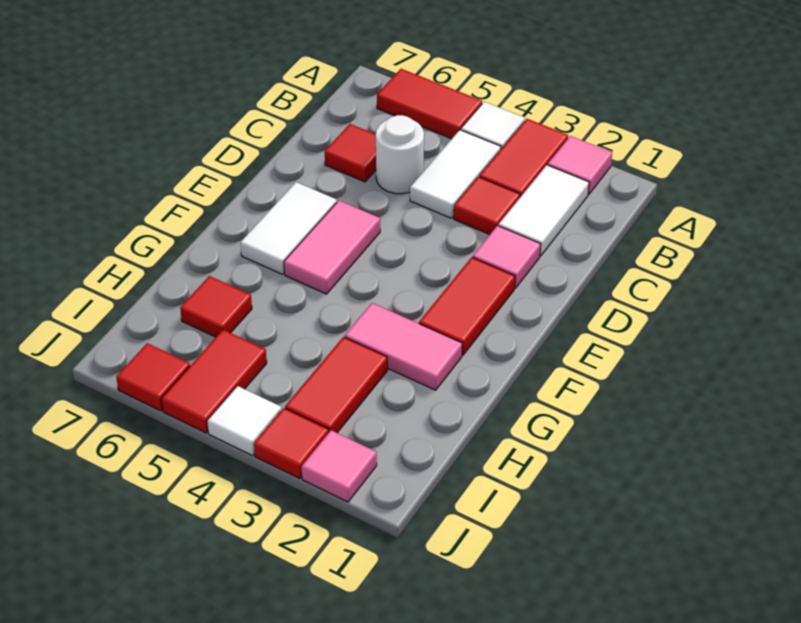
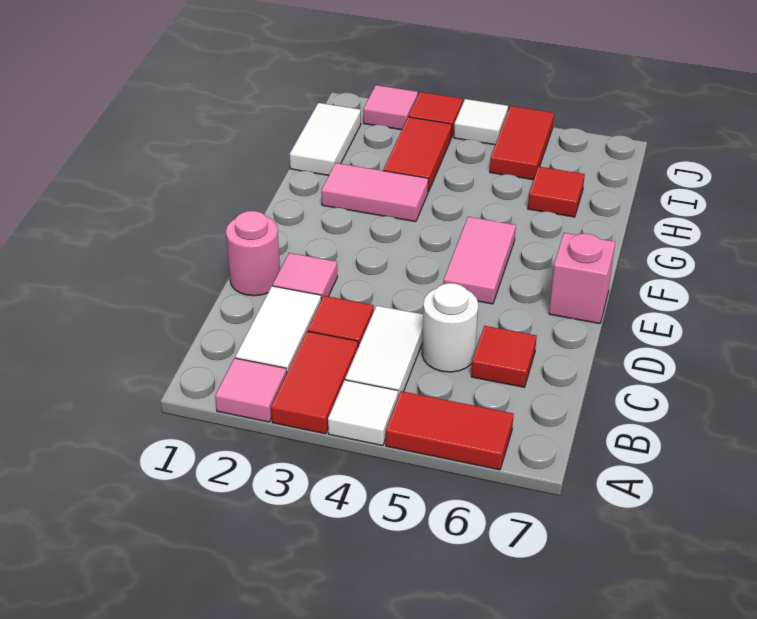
none -> pink 1x1 round brick [226,211,280,296]
red 1x2 tile [419,257,515,355] -> none
white 1x2 tile [240,182,337,274] -> white 1x2 tile moved to [290,103,361,176]
none -> pink 1x1 brick [549,233,615,324]
red 1x1 tile [116,343,190,411] -> none

